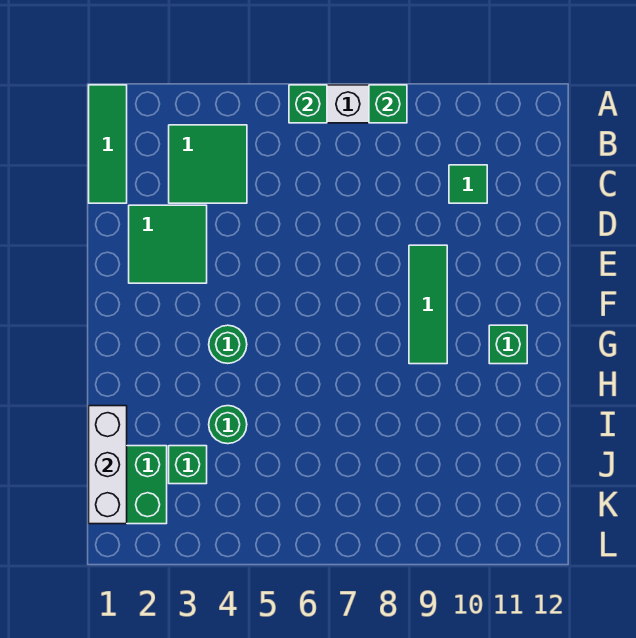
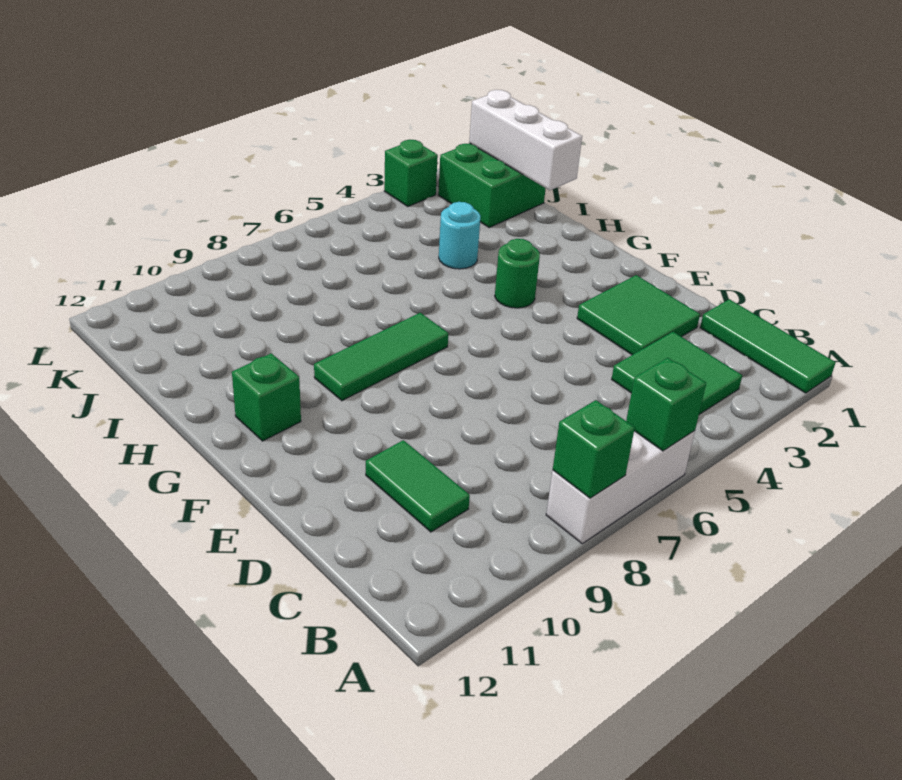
green 1x1 tile [449,165,487,203] -> green 1x2 tile [366,440,470,532]
green 1x3 tile [409,245,447,364] -> green 1x3 tile turned to [314,313,448,401]
green 1x1 round brick [209,406,247,444] -> cyan 1x1 round brick [439,202,481,269]
green 1x1 brick [169,446,207,484] -> green 1x1 brick moved to [384,140,438,207]

